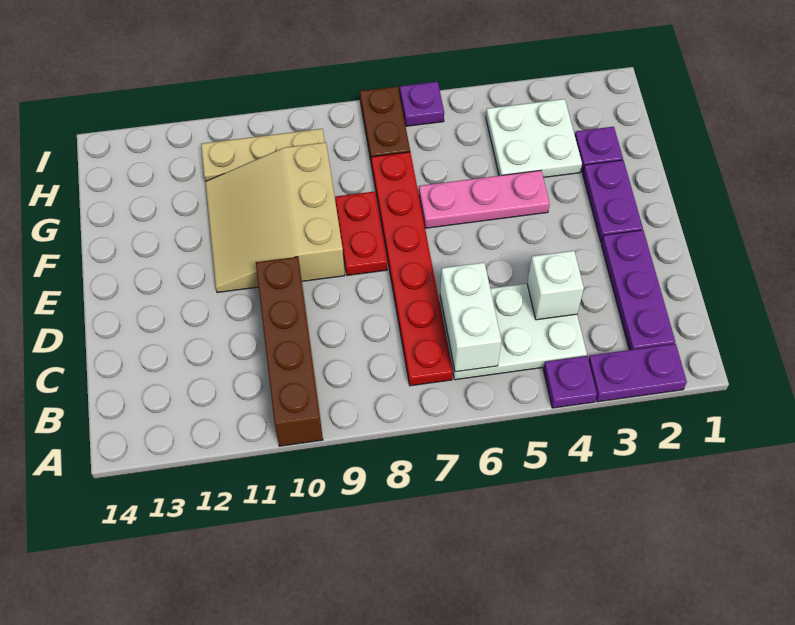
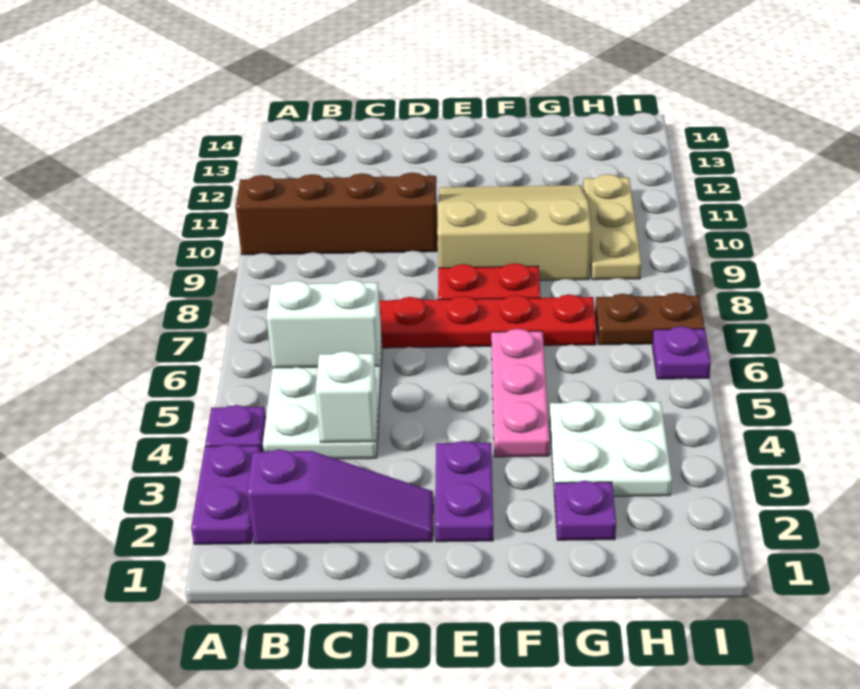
purple 1x3 plate [601,230,675,350] -> purple 1x3 slope [247,449,433,544]
purple 1x2 plate [583,160,643,242] -> purple 1x2 plate turned to [435,441,493,542]

